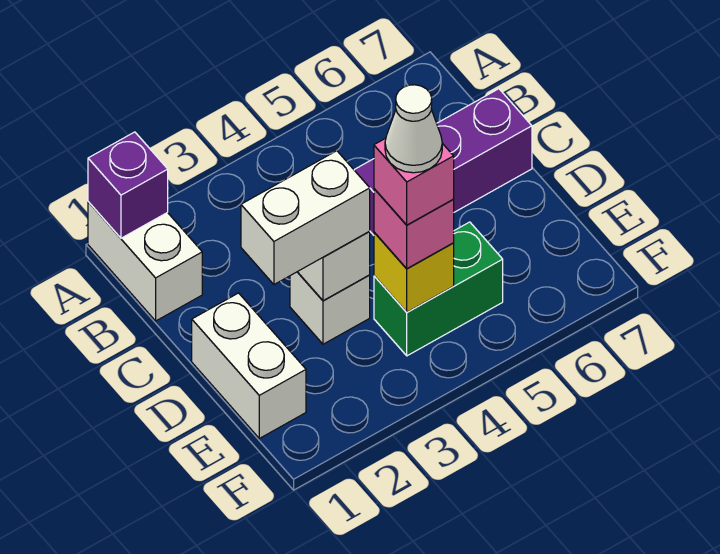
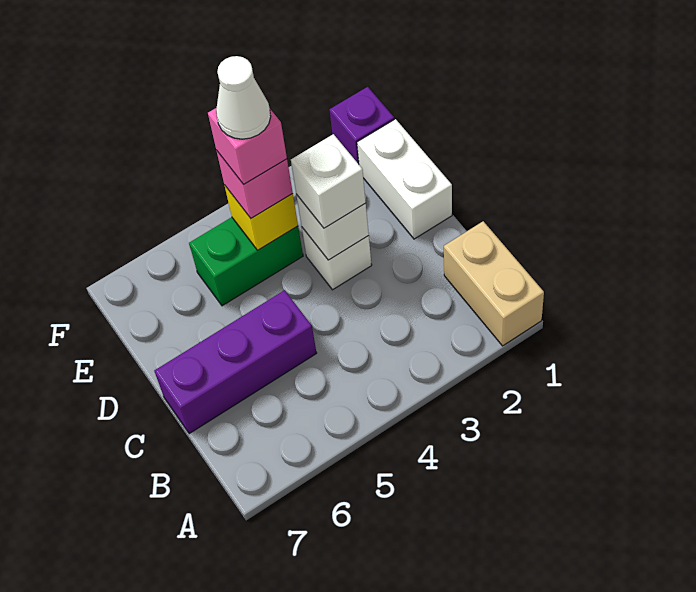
white 1x2 brick [88,202,202,321] -> tan 1x2 brick [444,221,544,346]
purple 1x1 brick [88,132,168,238] -> purple 1x1 brick moved to [329,87,394,164]
white 1x2 brick [241,151,370,284] -> white 1x1 brick [291,134,366,228]

